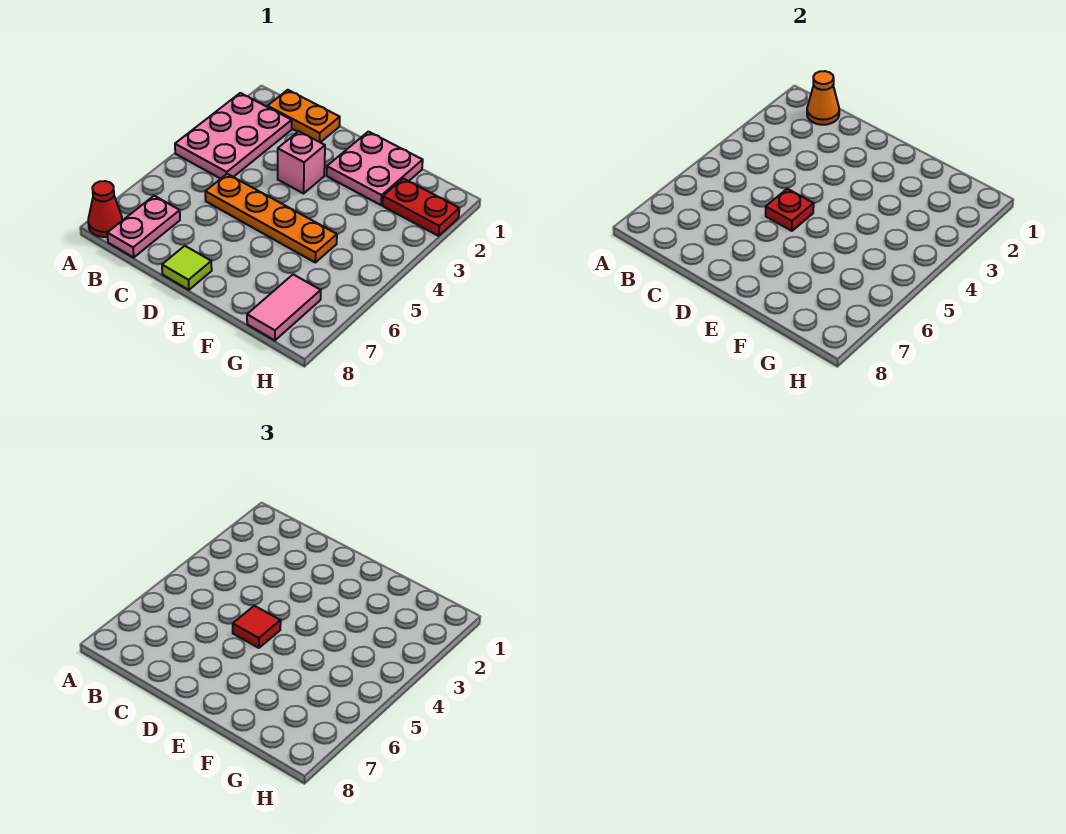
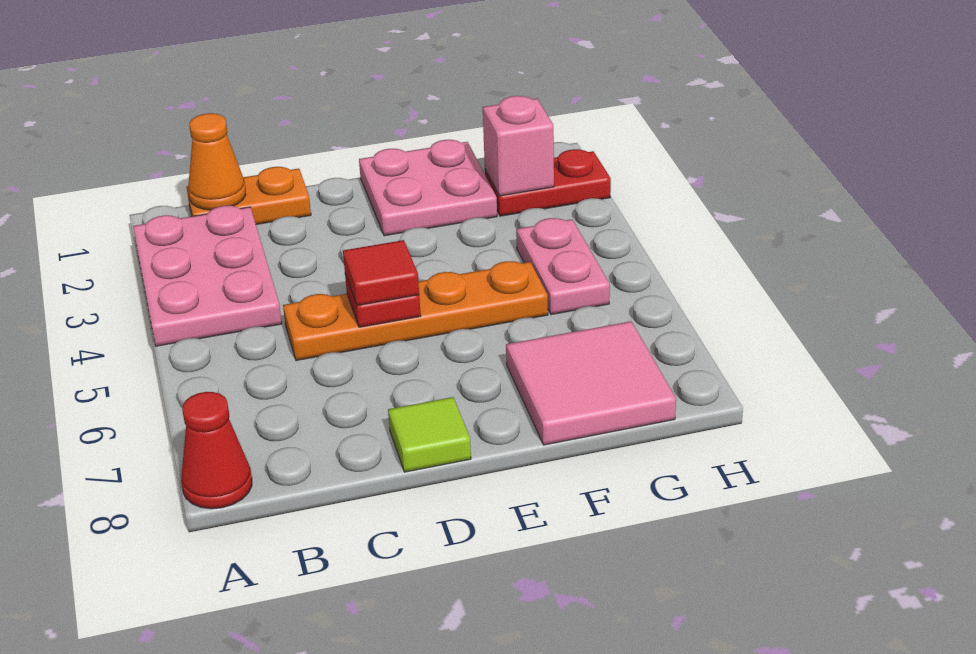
pink 1x2 plate [107,196,180,257] -> pink 1x2 plate moved to [516,218,610,315]
pink 1x1 brick [278,131,325,193] -> pink 1x1 brick moved to [483,96,554,196]
pink 1x2 tile [247,275,321,340] -> pink 2x2 tile [506,321,676,445]

